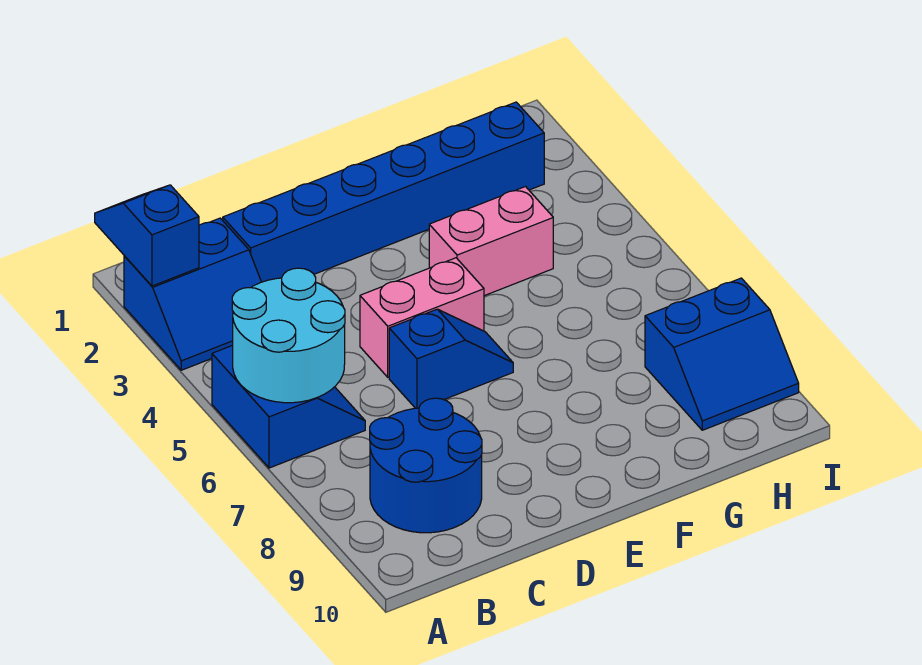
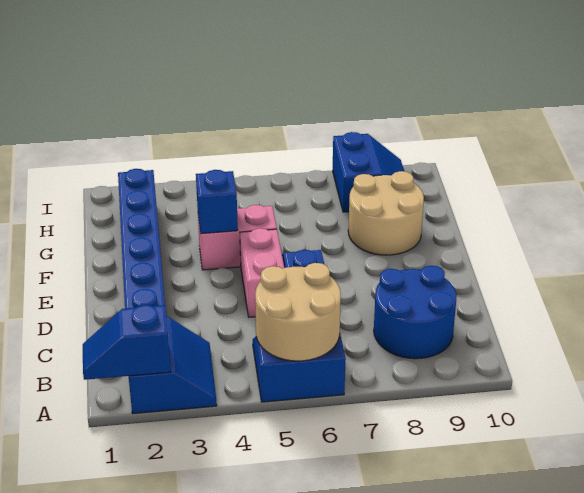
cyan 2x2 round brick [232,268,345,403] -> tan 2x2 round brick [255,263,341,361]
pink 1x2 brick [429,187,553,296] -> pink 1x2 brick turned to [198,205,277,270]
none -> blue 1x1 brick [196,170,238,234]
none -> tan 2x2 round brick [348,171,424,255]

